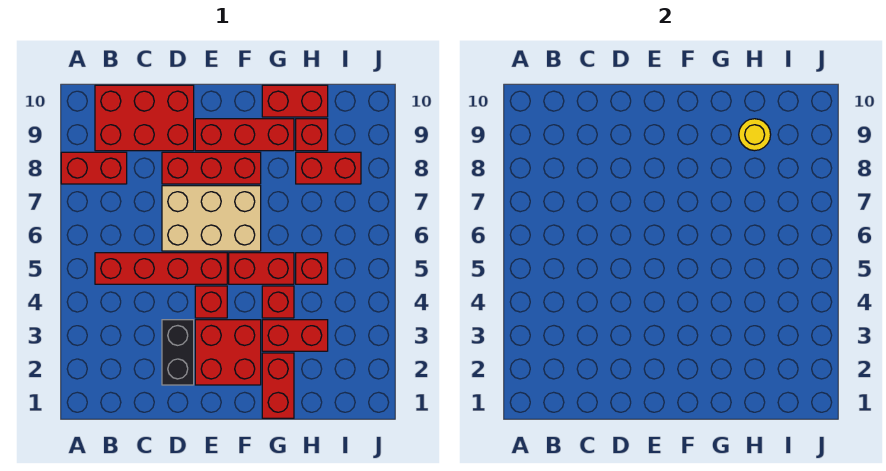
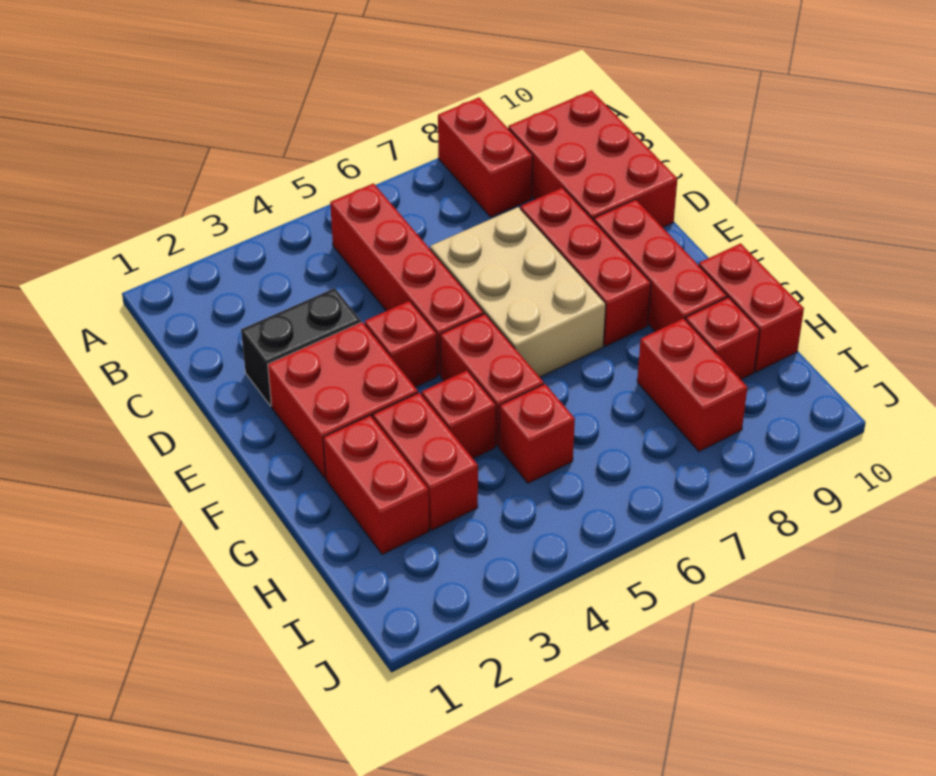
red 1x2 brick [262,353,294,418] -> red 1x2 brick turned to [323,415,429,555]
yellow 1x1 round brick [739,119,771,151] -> none

